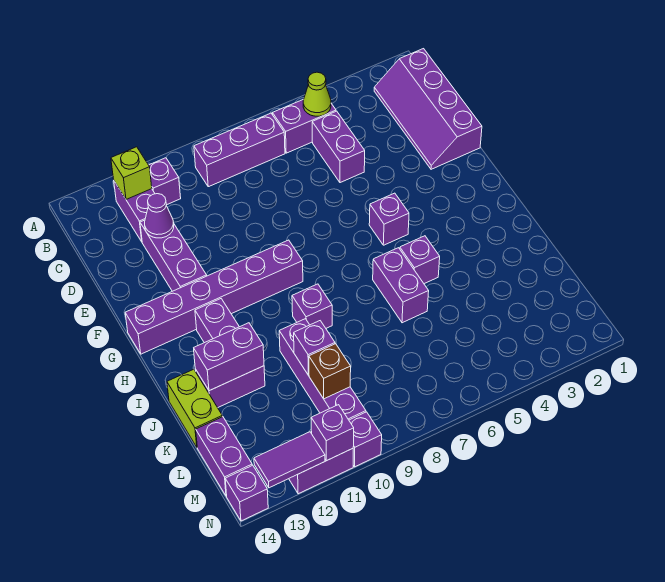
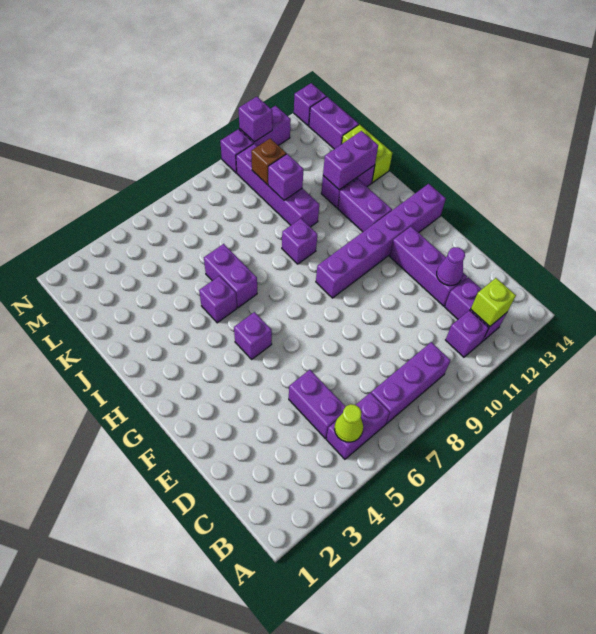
purple 2x4 slope [374,49,482,169] -> none
purple 1x2 tile [254,432,325,488] -> none

